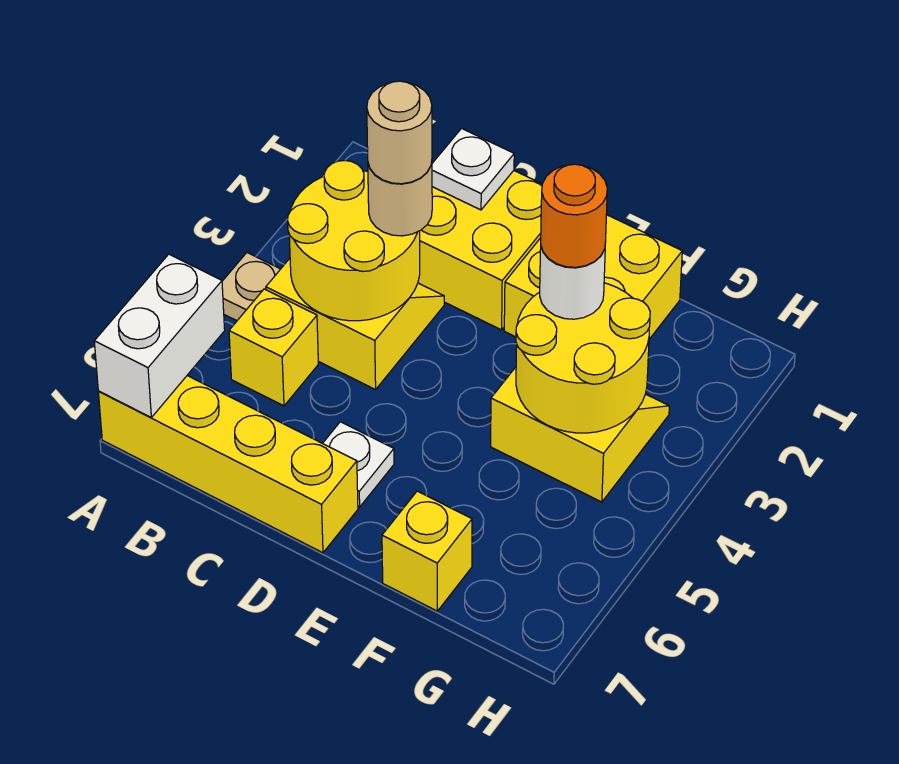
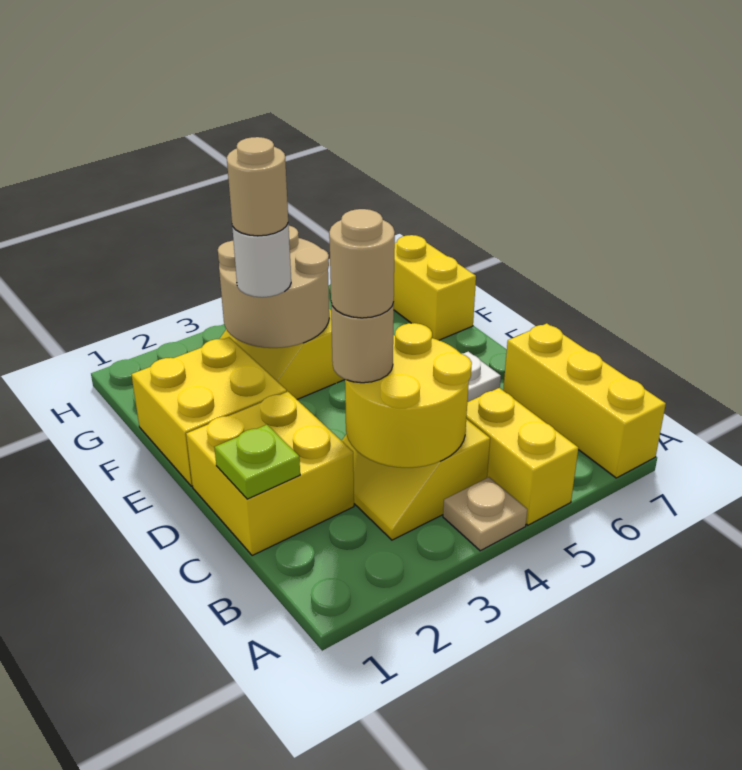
white 1x2 brick [94,254,225,417] -> none
yellow 1x4 brick [98,376,358,553] -> yellow 1x3 brick [503,323,666,478]
yellow 1x1 brick [229,289,318,406] -> yellow 1x2 brick [466,388,578,525]
white 1x1 plate [432,129,514,210] -> lime 1x1 plate [214,425,300,499]
yellow 2x2 round brick [516,283,650,433] -> tan 2x2 round brick [218,226,329,348]
orange 1x1 round brick [541,164,607,267] -> tan 1x1 round brick [227,137,288,236]
yellow 1x1 brick [382,491,472,611] -> yellow 1x2 brick [393,235,476,340]

